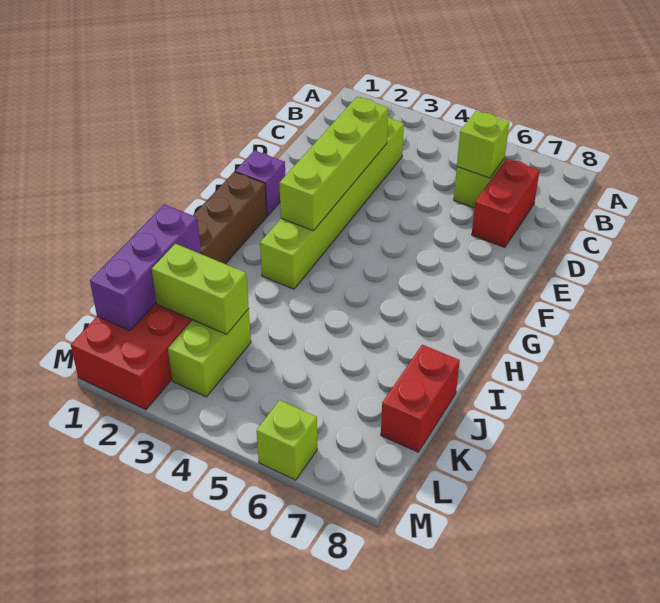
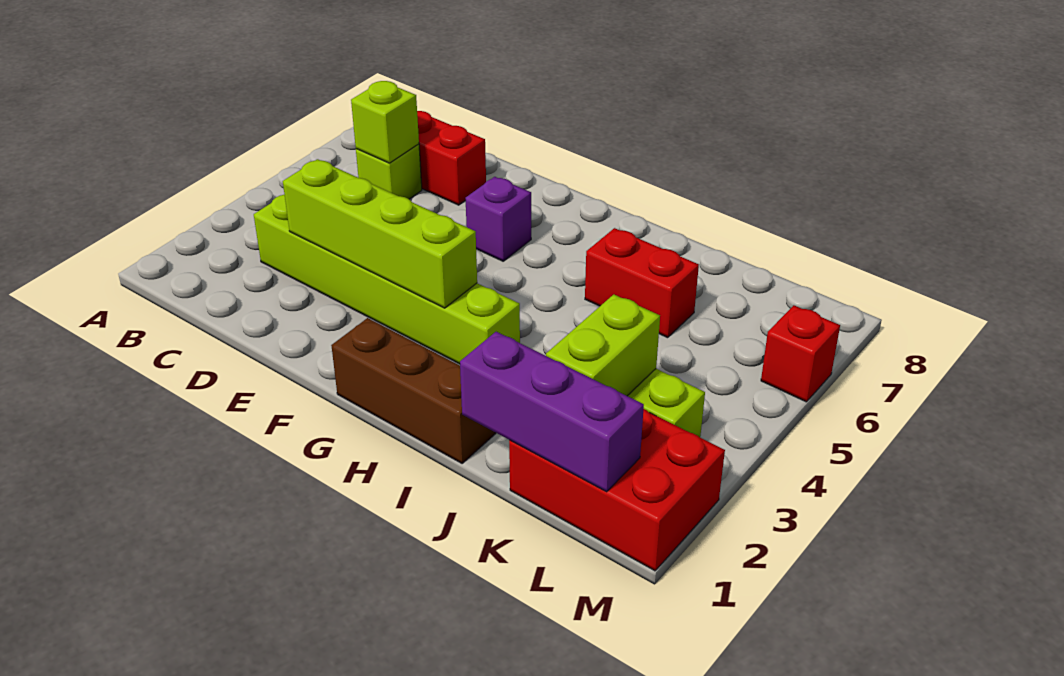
purple 1x1 brick [235,150,285,216] -> purple 1x1 brick moved to [466,177,531,261]
red 1x2 brick [381,345,460,452] -> red 1x2 brick moved to [585,228,699,338]
lime 1x1 brick [257,400,317,480] -> red 1x1 brick [761,305,840,402]

